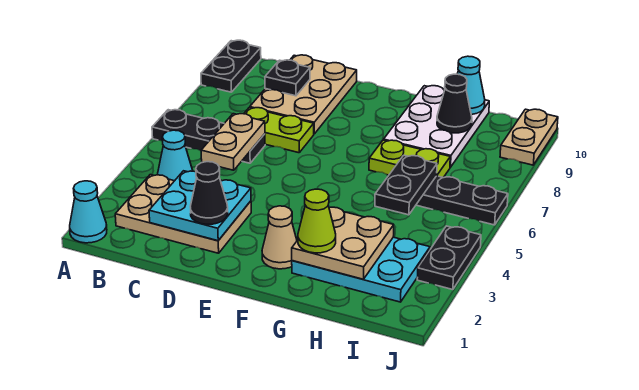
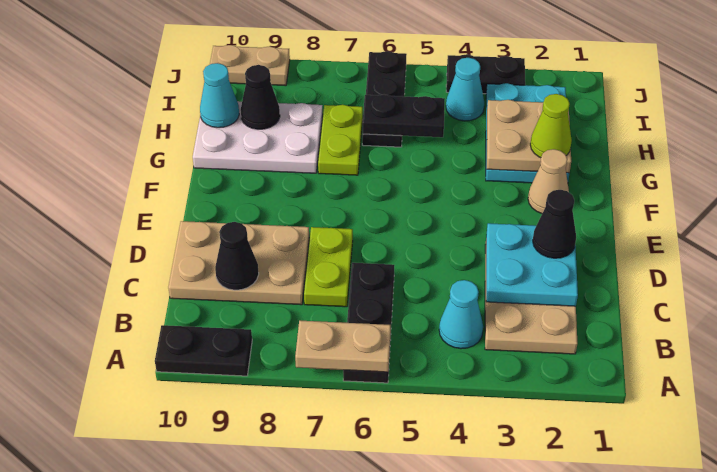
cyan 1x1 cone [70,181,107,243] -> cyan 1x1 cone moved to [446,58,484,121]
tan 1x2 plate [201,114,265,170] -> tan 1x2 plate moved to [295,321,391,372]
black 1x1 plate [265,60,310,96] -> black 1x1 cone [215,222,259,290]

